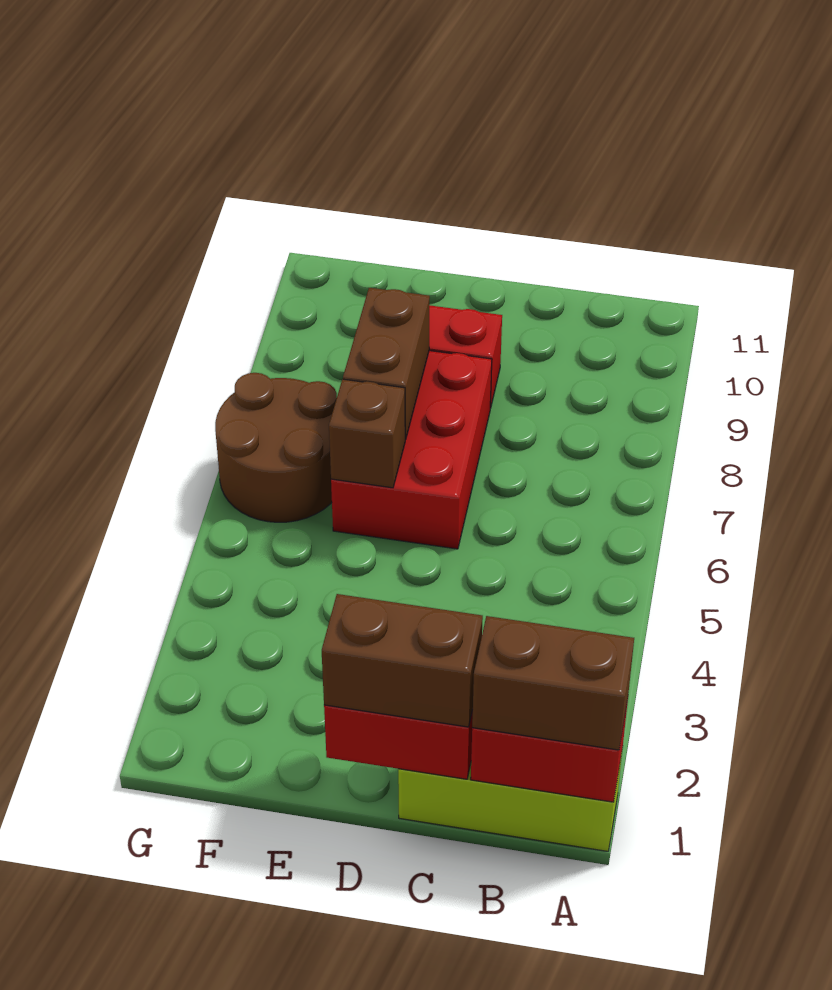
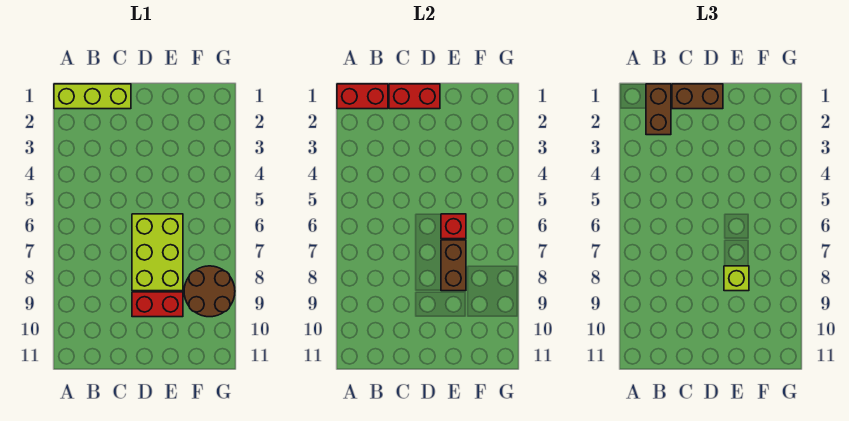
brown 1x2 brick [472,616,634,750] -> brown 1x2 brick turned to [646,84,671,135]
red 2x3 brick [331,351,492,549] -> lime 2x3 brick [132,214,183,291]
brown 1x1 brick [329,379,405,488] -> red 1x1 brick [441,214,466,239]
none -> lime 1x1 brick [724,266,749,291]
brown 2x2 round brick [215,373,337,522] -> brown 2x2 round brick moved to [184,266,235,317]

